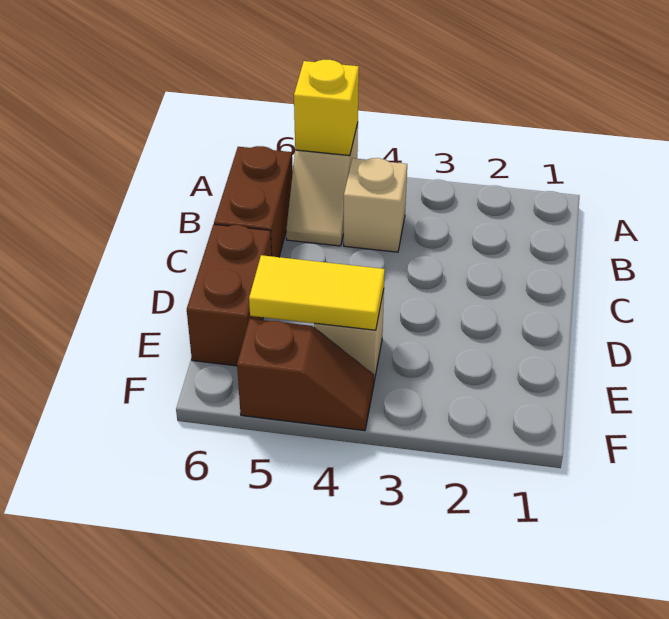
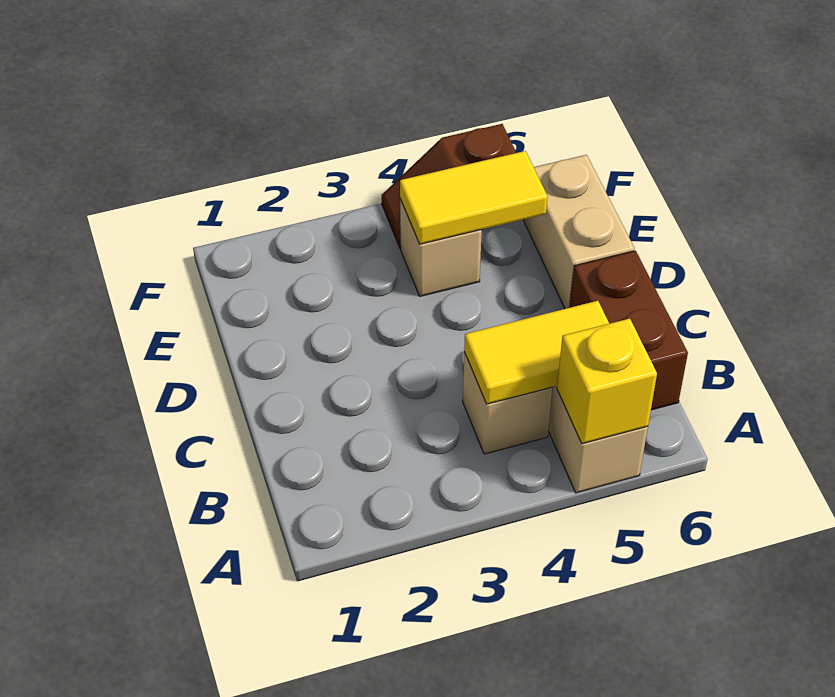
none -> yellow 1x2 tile [464,301,609,404]
brown 1x2 brick [187,224,272,366] -> tan 1x2 brick [524,155,634,309]

